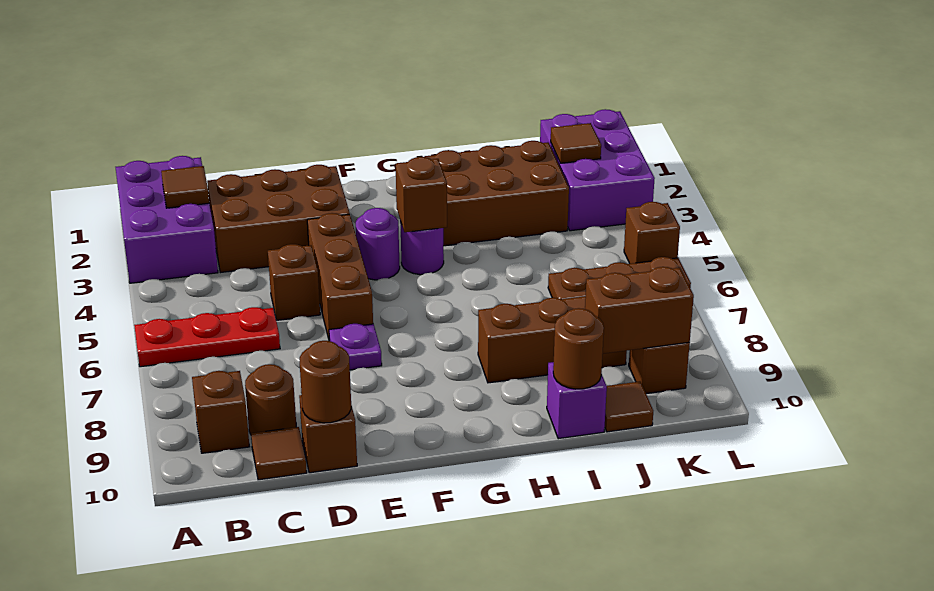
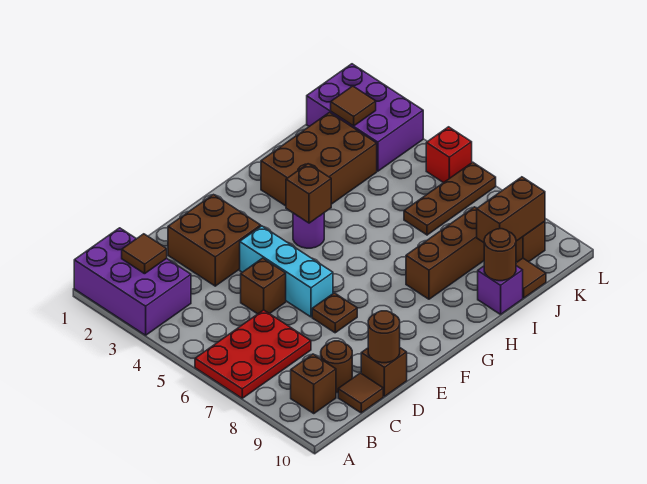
red 1x3 plate [134,307,280,367] -> red 2x3 plate [195,310,311,398]
brown 2x3 brick [207,165,350,273] -> brown 2x2 brick [168,195,261,286]
brown 1x3 brick [307,213,373,341] -> cyan 1x3 brick [240,226,333,317]
purple 1x1 plate [329,324,382,370] -> brown 1x1 plate [312,293,357,333]
purple 1x1 round brick [356,208,400,280] -> none
brown 1x1 brick [624,202,680,264] -> red 1x1 brick [426,127,472,183]

